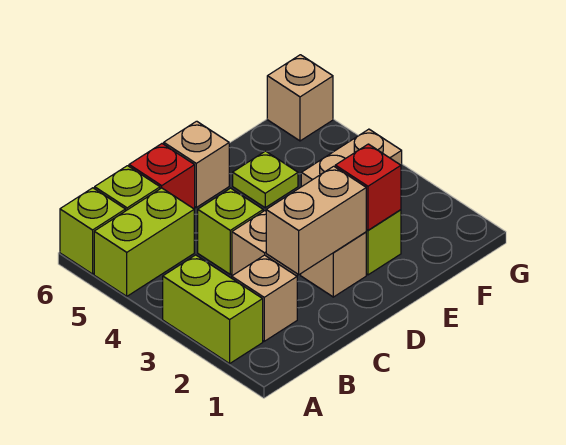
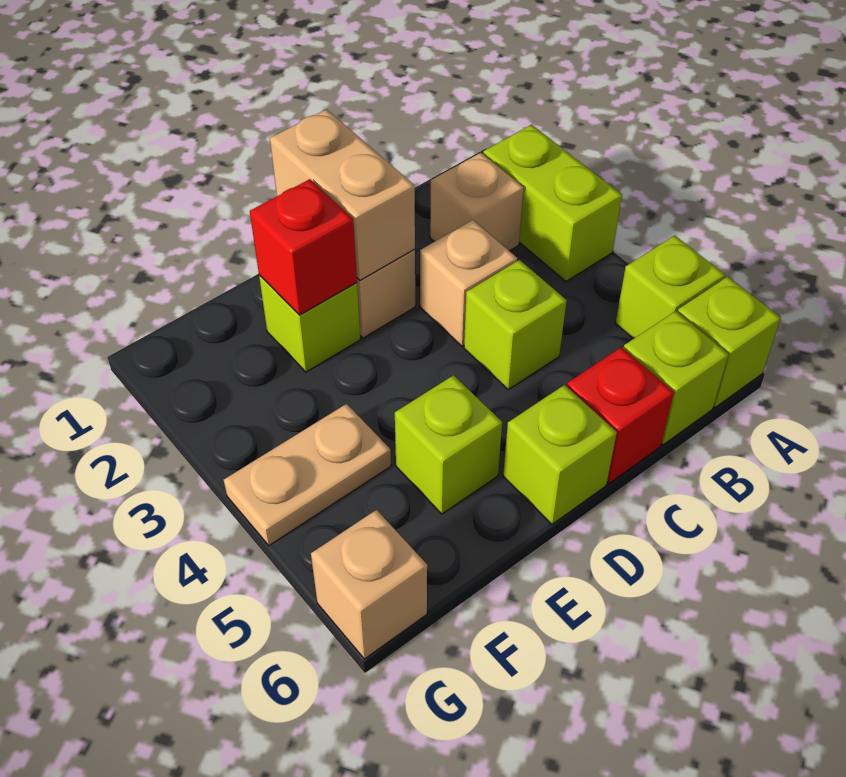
lime 1x2 brick [94,188,194,296] -> lime 1x1 brick [615,235,725,339]
tan 1x2 brick [266,166,366,275] -> tan 1x2 brick turned to [270,109,415,280]
tan 1x1 brick [164,121,229,207] -> lime 1x1 brick [503,385,617,524]
lime 1x1 plate [233,151,298,208] -> lime 1x1 brick [395,375,502,514]

